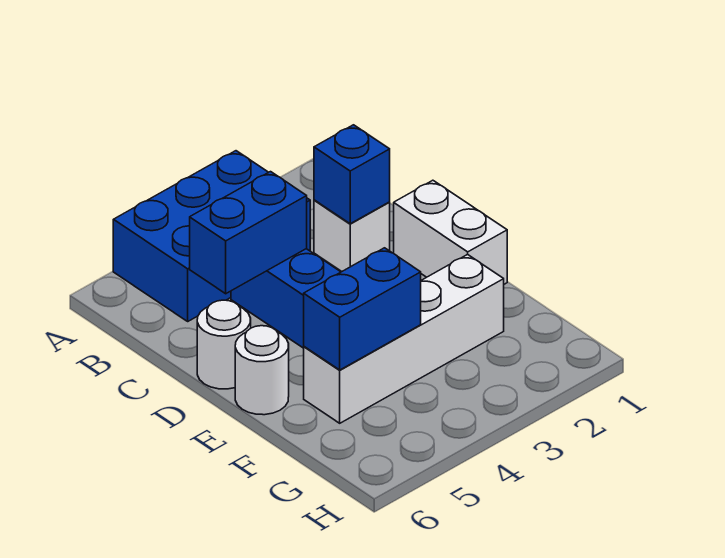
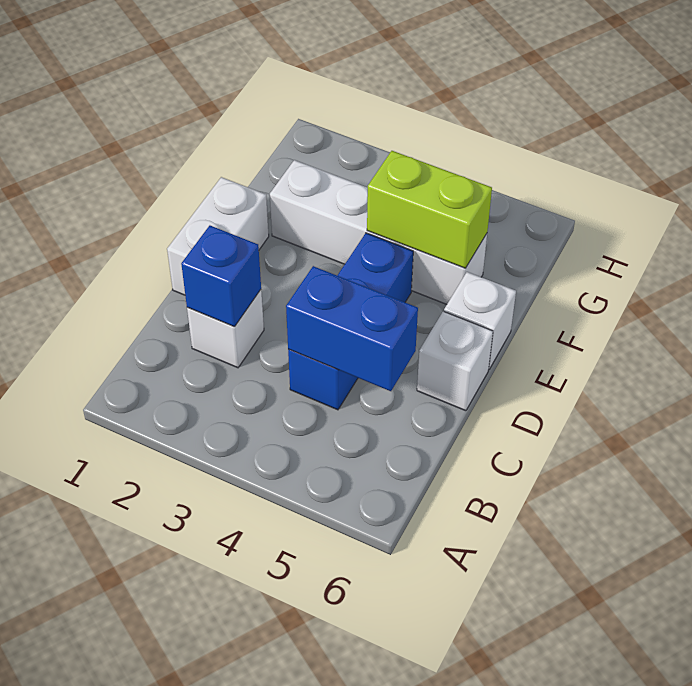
blue 2x3 brick [113,151,310,321] -> none
white 1x1 round brick [197,300,251,389] -> white 1x1 brick [417,311,493,411]
white 1x1 round brick [235,326,289,415] -> white 1x1 brick [444,272,516,369]
blue 1x2 brick [304,248,421,370] -> lime 1x2 brick [367,151,492,268]

